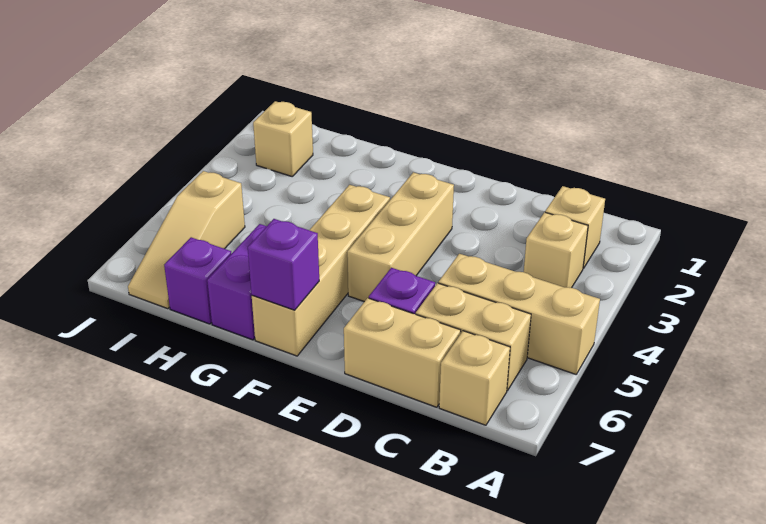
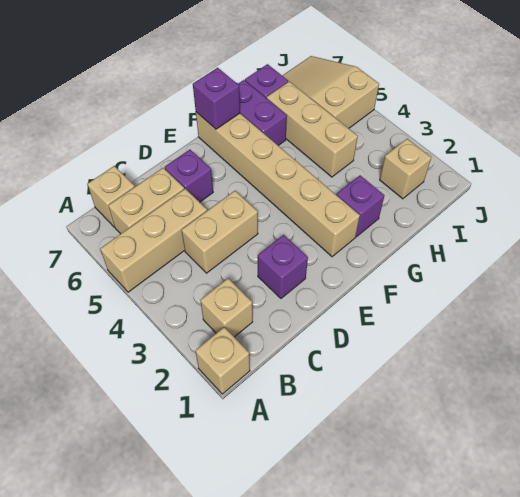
tan 1x1 brick [524,212,588,288] -> tan 1x1 brick moved to [195,327,250,394]
tan 1x2 brick [344,298,461,407] -> tan 1x2 brick moved to [182,191,258,273]
none -> purple 1x1 brick [258,235,308,298]
tan 1x3 brick [347,172,454,302] -> tan 1x3 brick moved to [267,81,358,177]
tan 1x4 brick [252,185,390,356] -> tan 1x6 brick [196,112,360,257]
none -> purple 1x1 brick [336,175,384,237]
tan 1x3 slope [128,171,245,309] -> tan 2x3 slope [282,56,379,128]

